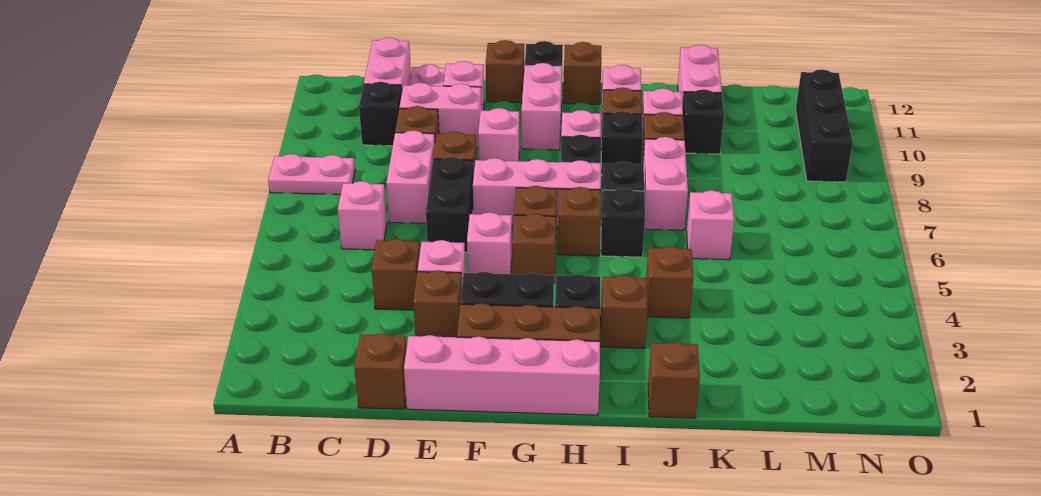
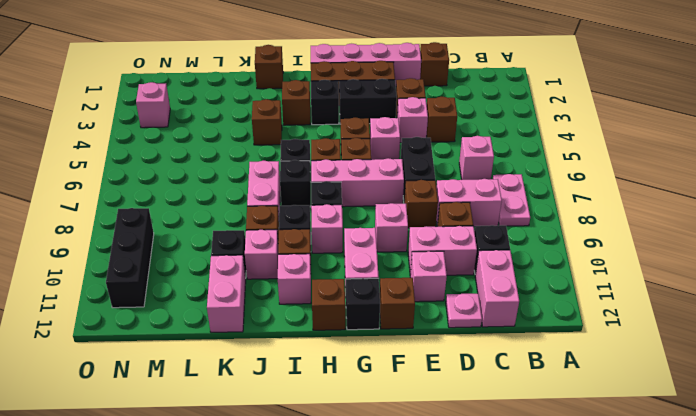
pink 1x2 plate [268,154,355,195] -> pink 1x2 plate turned to [493,174,530,226]
pink 1x2 brick [386,130,435,223] -> pink 1x2 brick turned to [436,179,502,227]
pink 1x1 brick [687,190,734,260] -> pink 1x1 brick moved to [136,82,170,128]

